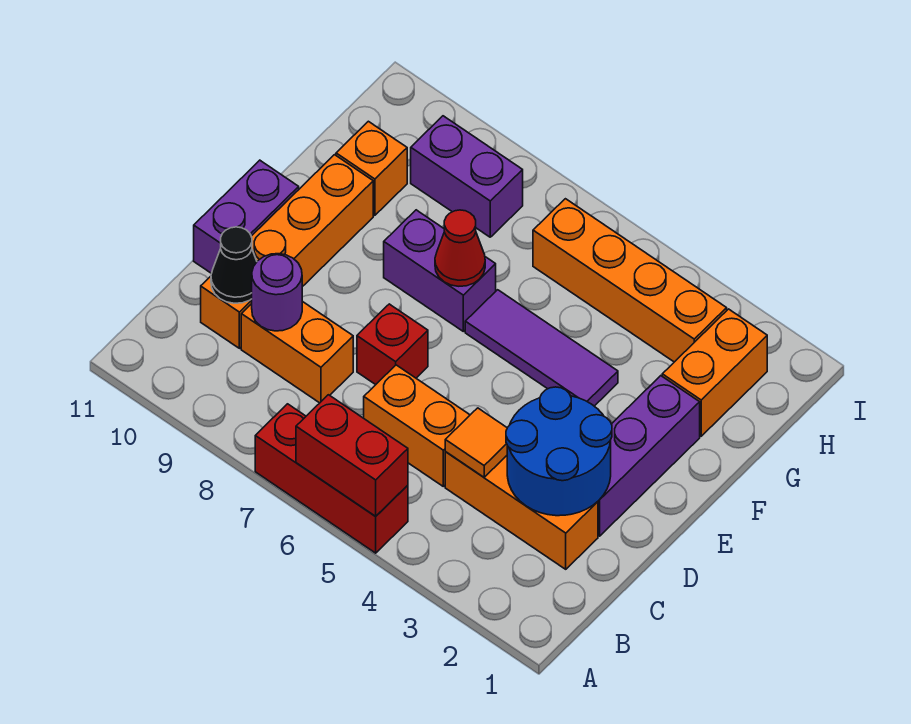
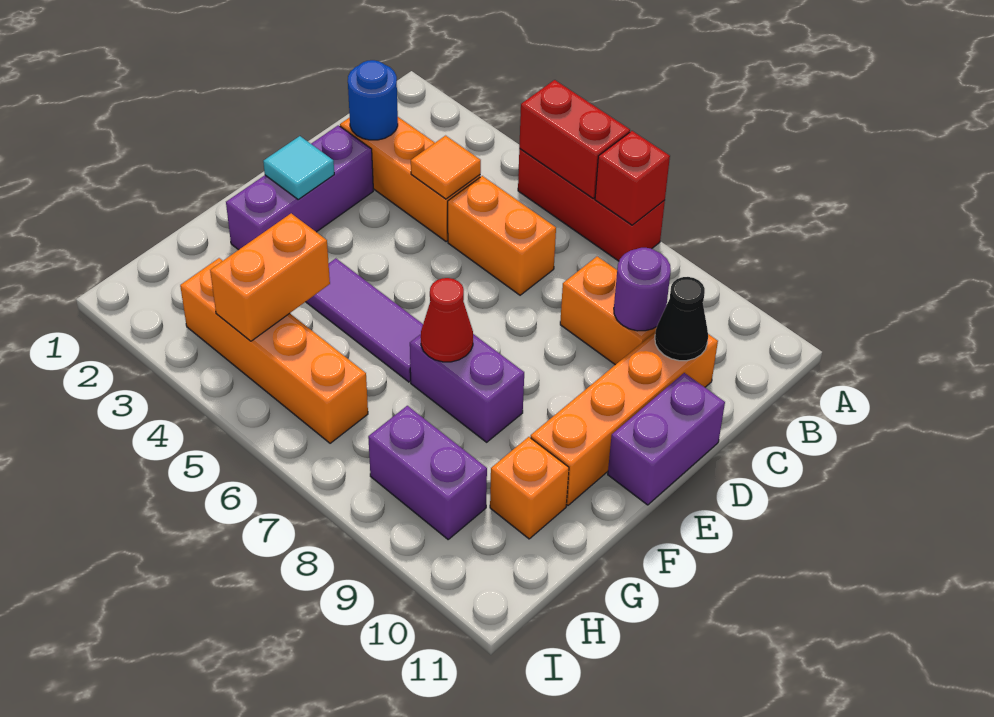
blue 2x2 round brick [506,387,612,516] -> blue 1x1 round brick [348,60,398,140]
red 1x1 brick [357,304,428,385] -> red 1x1 brick moved to [595,131,670,225]
none -> cyan 1x1 tile [263,136,334,200]
orange 1x2 brick [662,309,767,436] -> orange 1x2 brick moved to [210,213,330,341]

